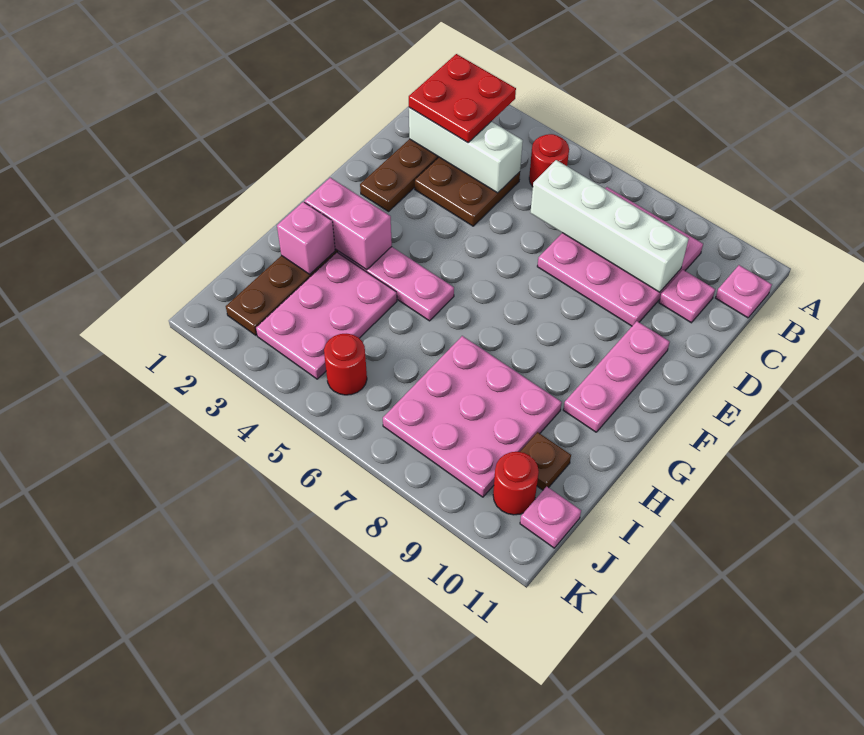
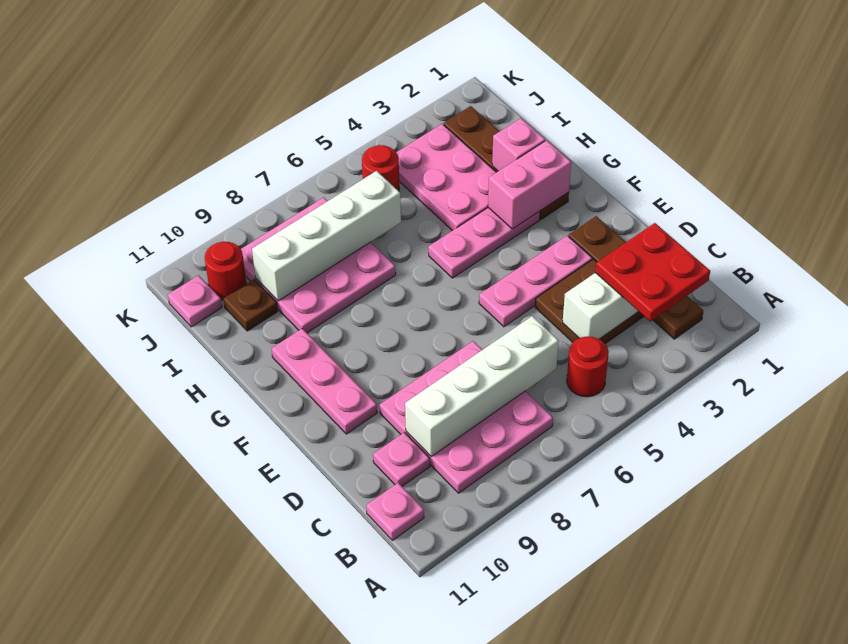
none -> pink 1x3 plate [479,236,592,327]
none -> white 1x4 brick [252,171,401,301]

